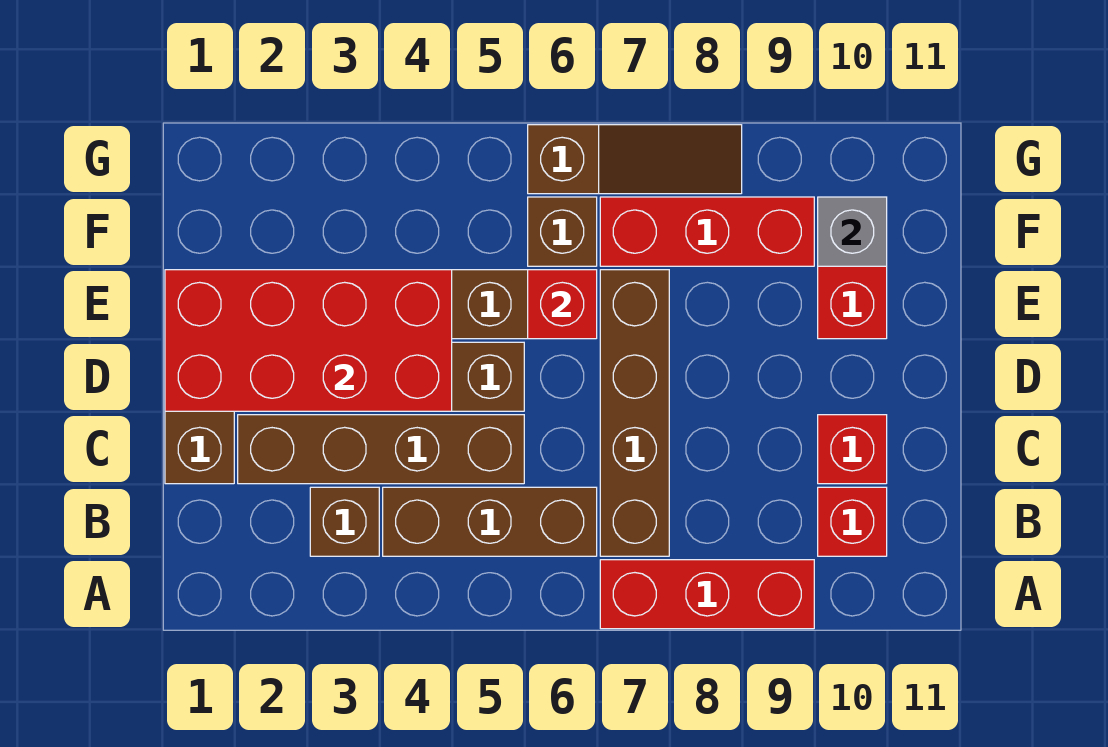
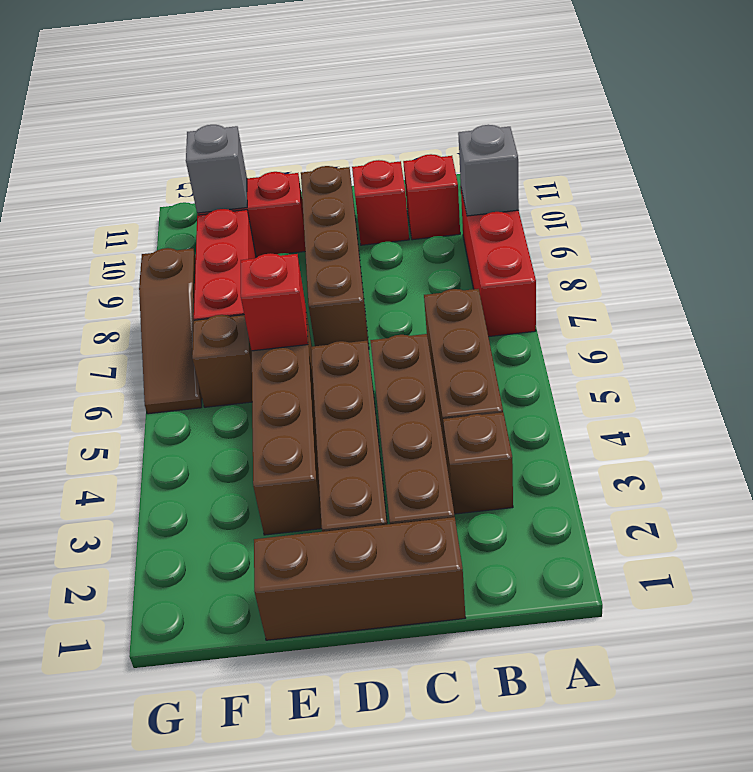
none -> grey 1x1 brick [458,125,519,216]
brown 1x4 brick [600,270,669,556] -> brown 1x4 brick turned to [301,166,369,349]
red 2x4 brick [165,270,452,411] -> none
brown 1x3 slope [528,125,742,194] -> brown 1x3 slope turned to [139,248,202,414]

